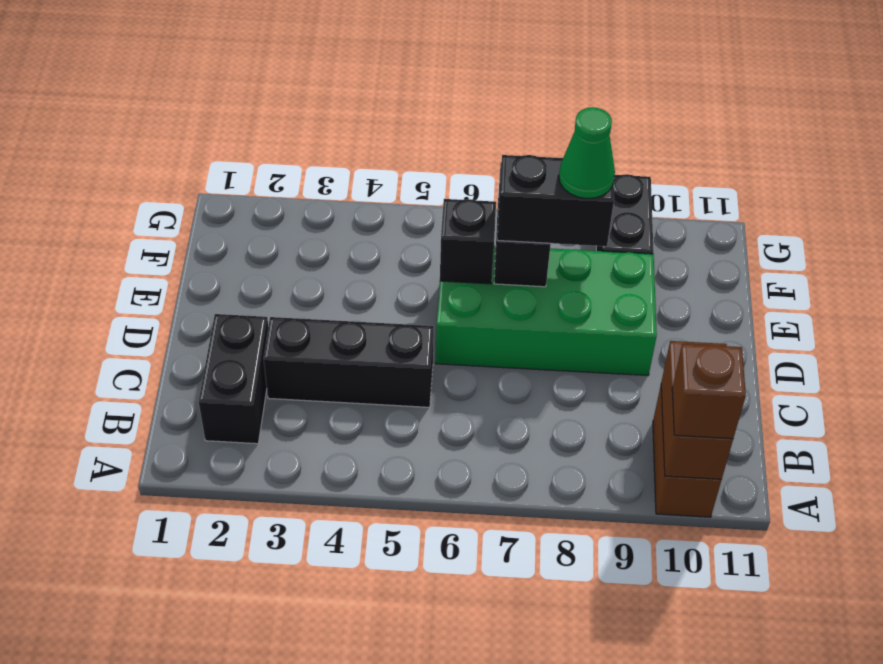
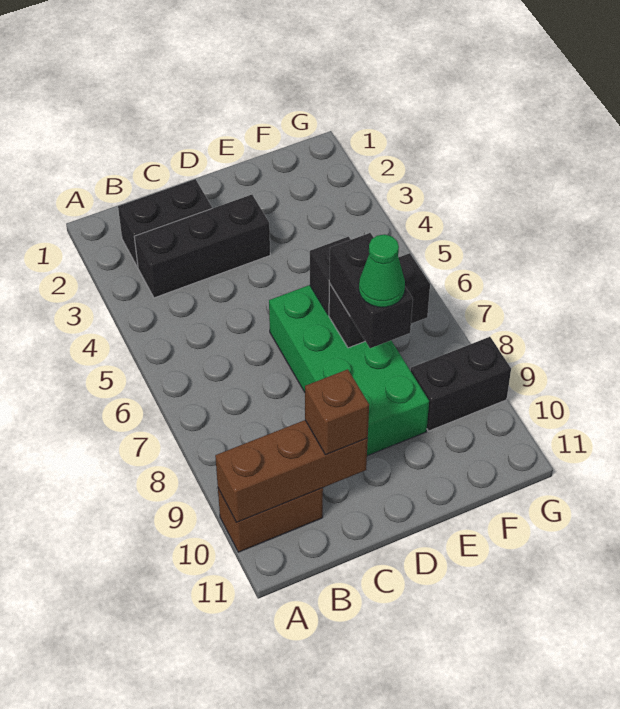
brown 1x2 brick [661,341,733,479] -> brown 1x3 brick [215,420,368,522]
brown 1x1 brick [672,344,746,439] -> brown 1x1 brick moved to [305,369,369,455]
black 1x3 brick [264,317,434,407] -> black 1x3 brick turned to [134,195,270,298]

